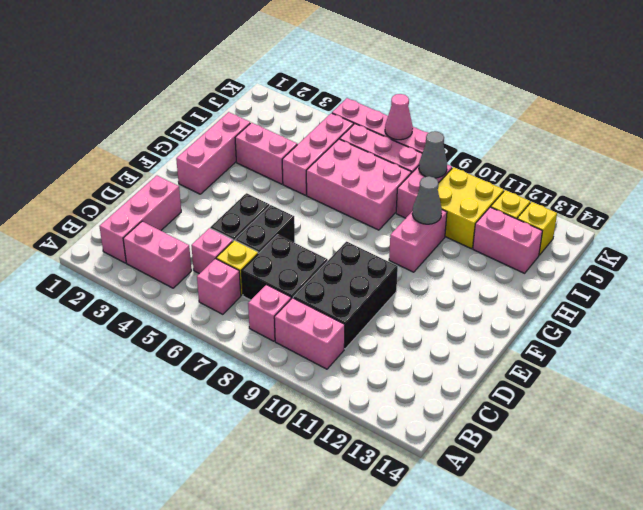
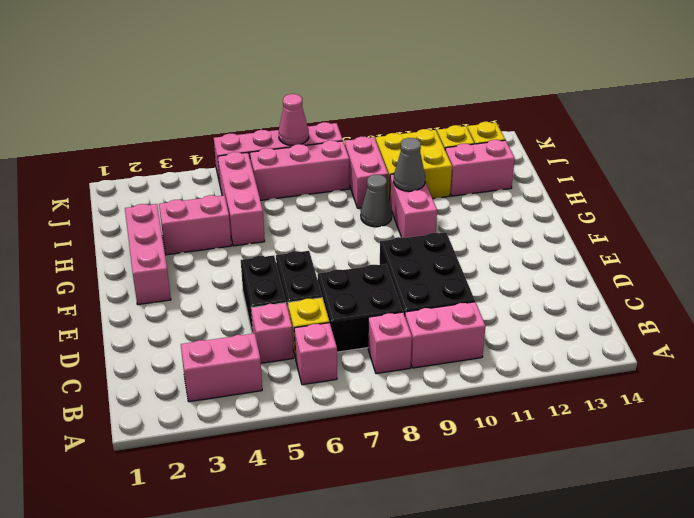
pink 1x3 brick [99,176,181,263] -> none
pink 2x3 brick [306,139,411,230] -> none
grey 1x1 cone [419,131,447,178] -> grey 1x1 cone moved to [361,175,392,227]

